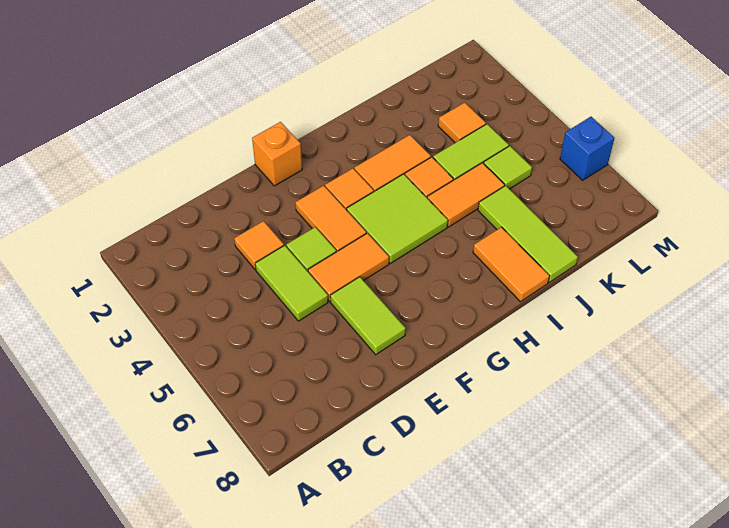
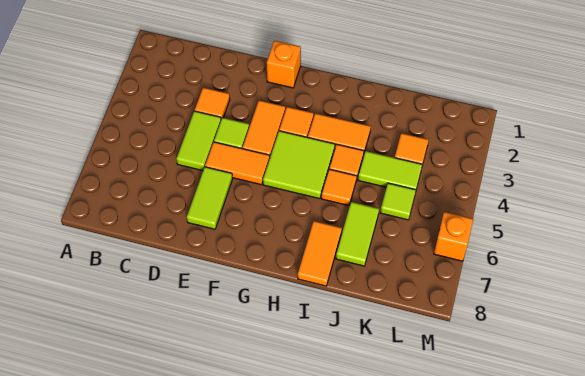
orange 1x2 tile [427,163,504,227] -> orange 1x1 tile [321,169,357,206]
lime 1x3 tile [478,186,578,282] -> lime 1x2 tile [336,202,379,266]
blue 1x1 brick [560,117,614,180] -> orange 1x1 brick [434,212,473,261]

